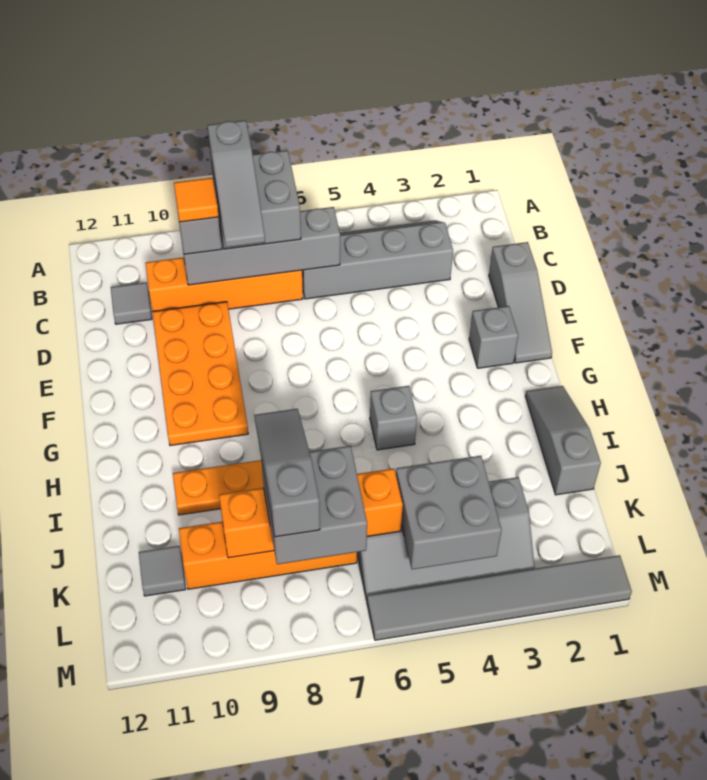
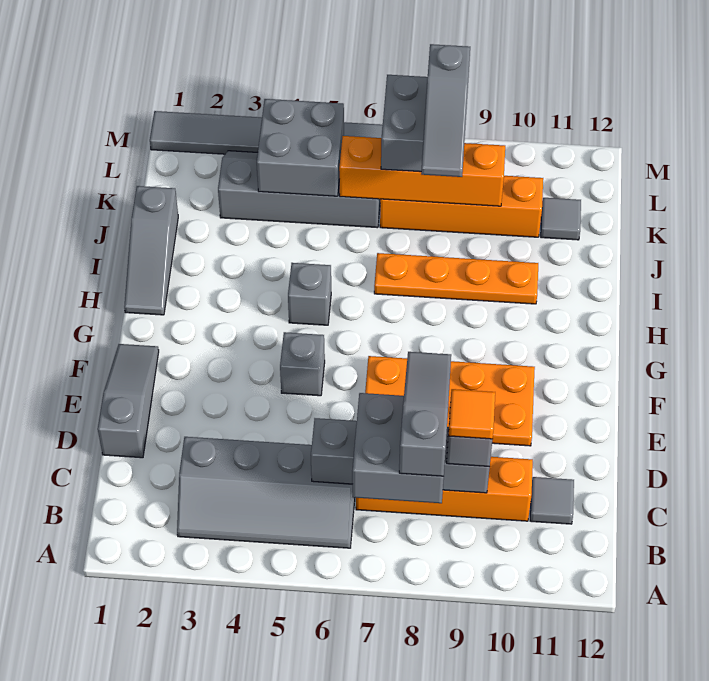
orange 2x4 plate [152,302,248,446] -> orange 2x4 plate turned to [365,356,535,446]
grey 1x1 brick [469,306,518,368] -> grey 1x1 brick moved to [280,332,325,396]

